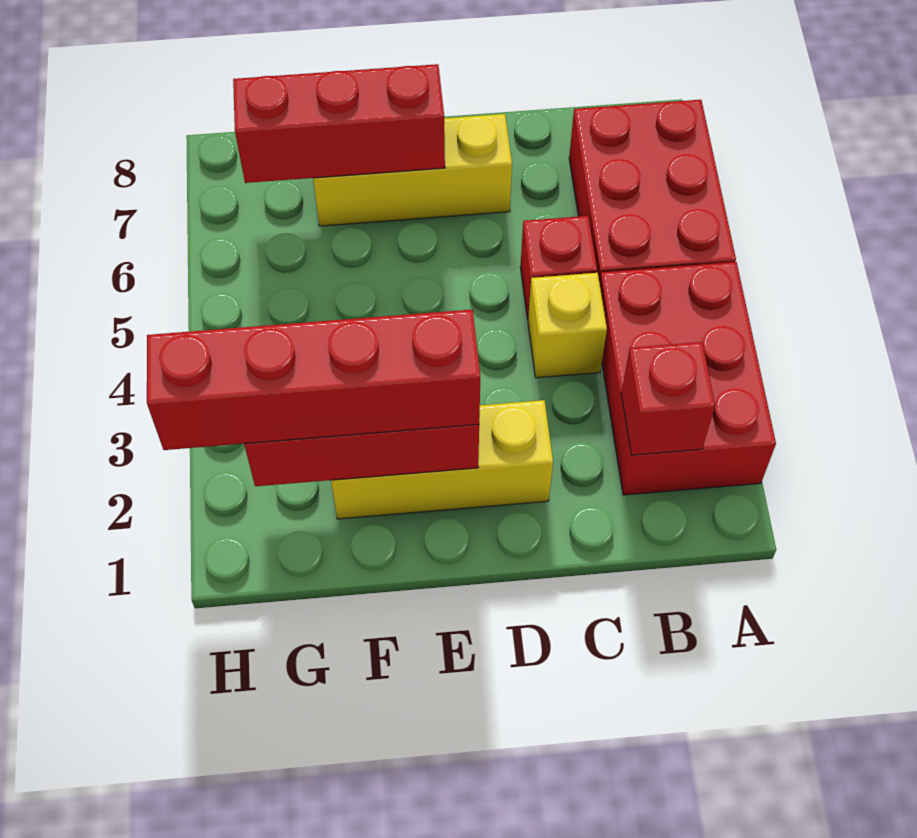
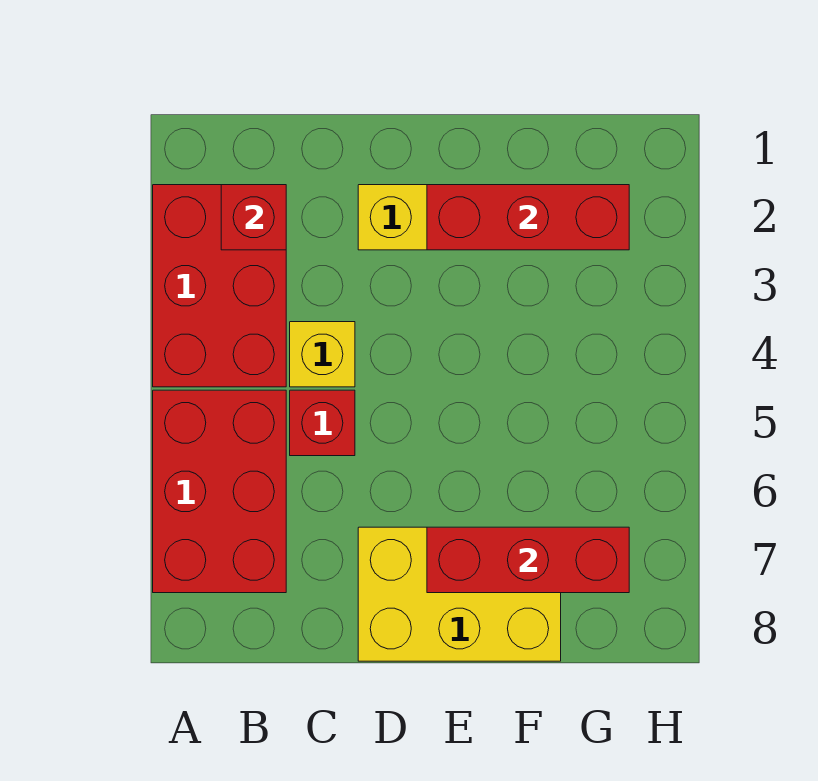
yellow 1x3 brick [313,114,512,226] -> yellow 2x3 brick [358,527,561,661]
red 1x4 brick [147,310,480,450] -> none

